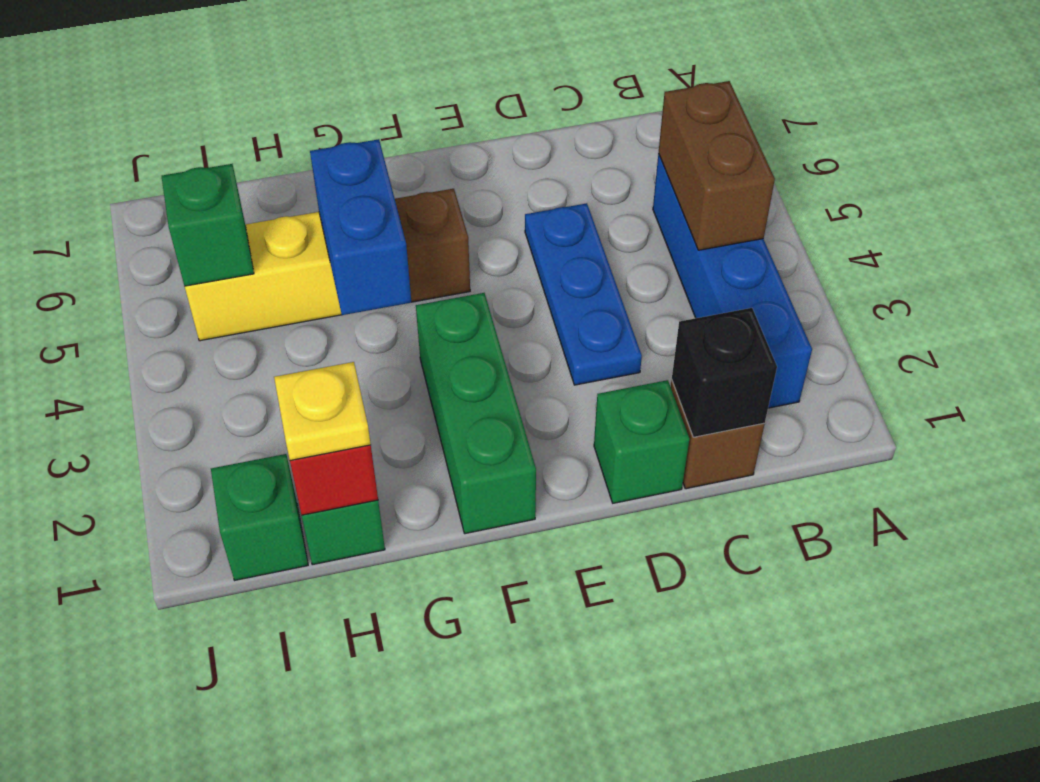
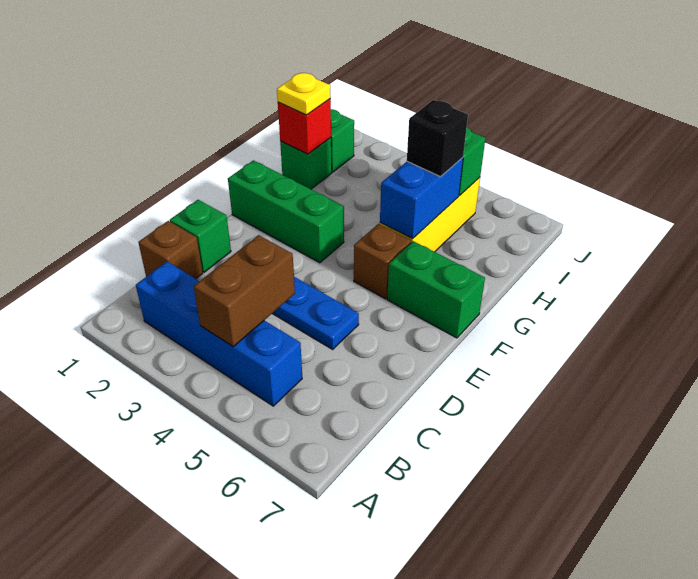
brown 1x2 brick [659,81,775,250] -> brown 1x2 brick turned to [194,235,295,347]
black 1x1 brick [672,308,777,437] -> black 1x1 brick moved to [407,100,468,177]
none -> green 1x2 brick [387,241,485,338]
blue 1x2 brick [310,139,411,315] -> blue 1x2 brick turned to [380,158,463,239]

